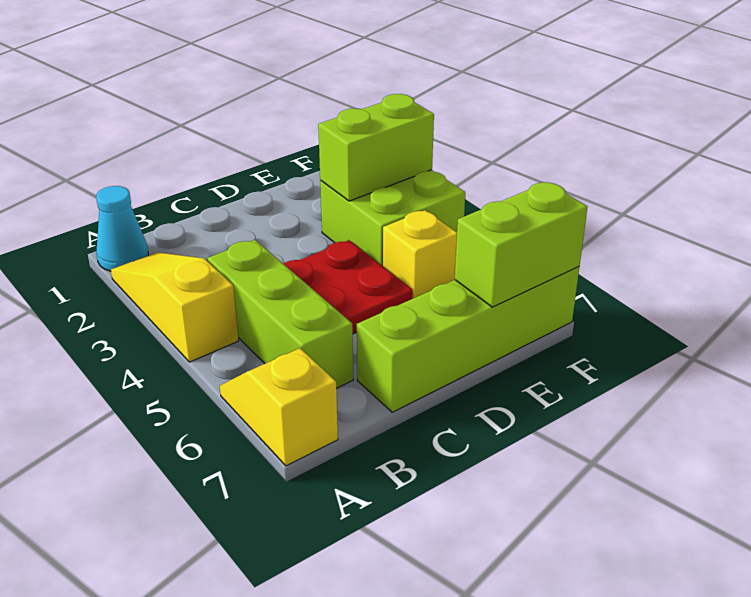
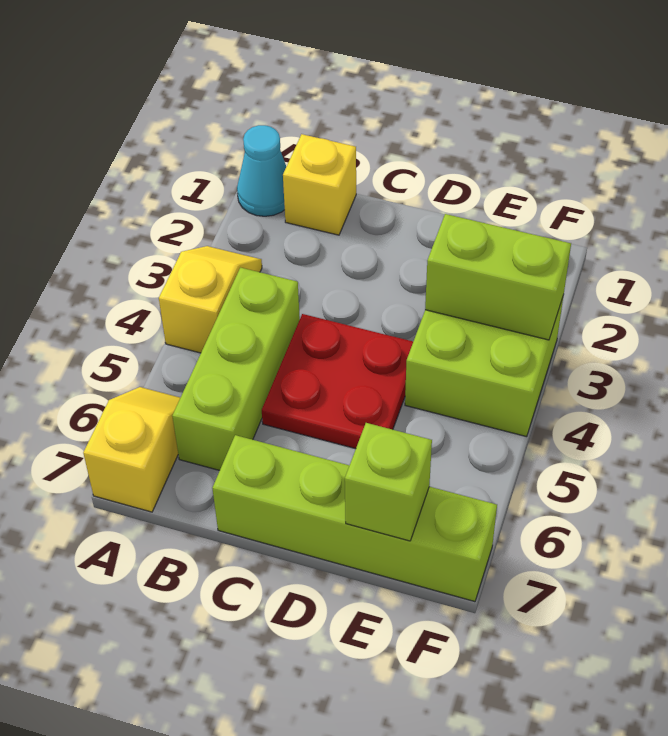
yellow 1x3 slope [111,252,238,362] -> yellow 1x2 slope [159,246,262,353]
yellow 1x1 brick [383,210,457,298] -> yellow 1x1 brick moved to [283,134,356,235]
lime 1x2 brick [455,182,587,307] -> lime 1x1 brick [345,423,432,541]

